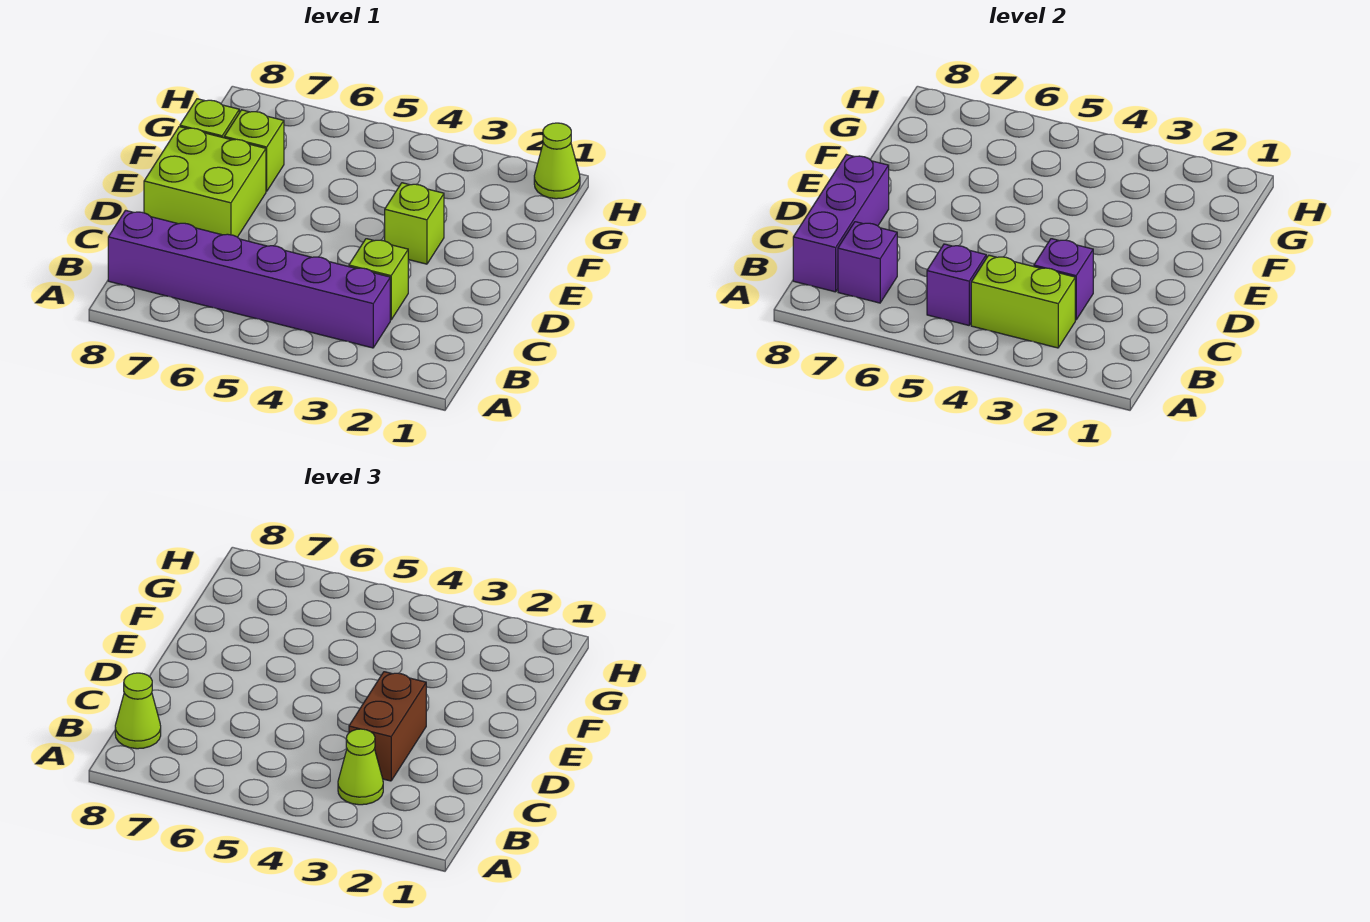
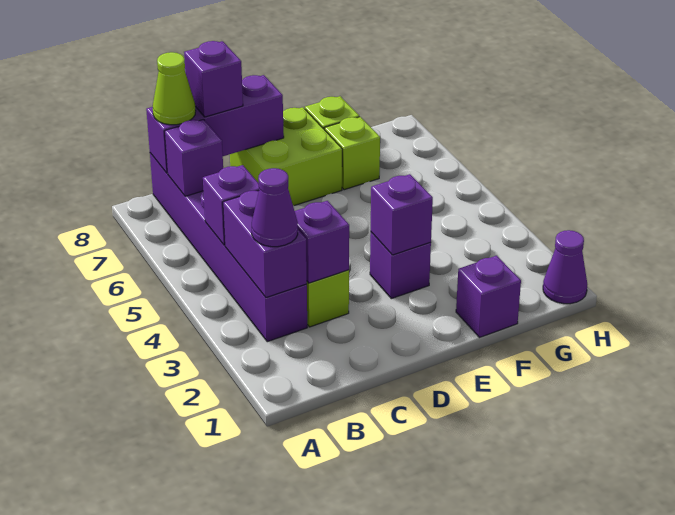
lime 1x2 brick [971,255,1075,348] -> purple 1x2 brick [223,191,307,298]
lime 1x1 cone [338,729,383,805] -> purple 1x1 cone [252,168,298,247]
brown 1x2 brick [349,672,426,781] -> none
none -> purple 1x1 brick [184,41,243,117]
lime 1x1 brick [385,183,444,264] -> purple 1x1 brick [370,232,431,299]
none -> purple 1x1 brick [371,174,433,255]
none -> purple 1x1 brick [456,256,521,338]
lime 1x1 cone [534,123,580,199] -> purple 1x1 cone [543,230,587,304]

